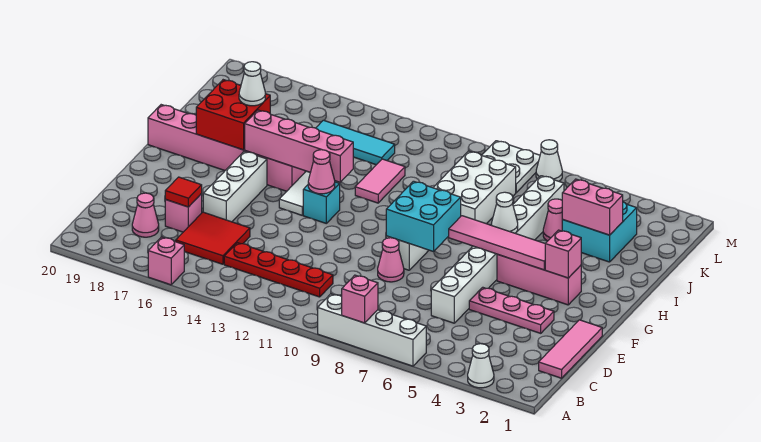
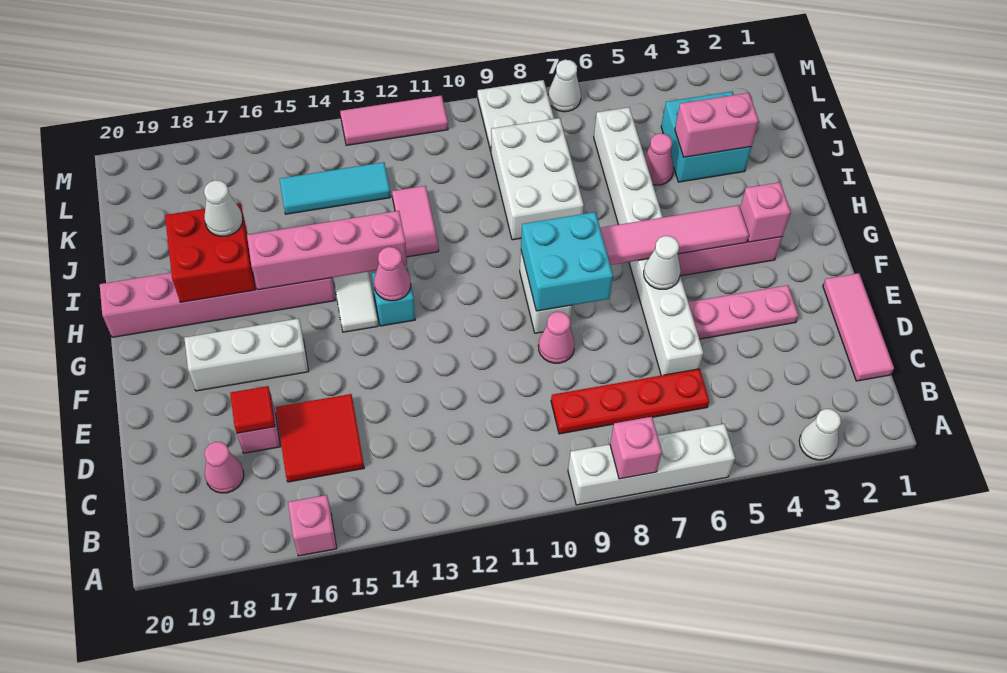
red 1x4 plate [224,243,333,297] -> red 1x4 plate moved to [551,369,709,434]
white 1x3 brick [203,151,267,222] -> white 1x3 brick turned to [184,319,309,391]
white 1x1 cone [491,192,518,233] -> white 1x1 cone moved to [644,236,681,289]
none -> pink 1x3 tile [340,95,448,145]

